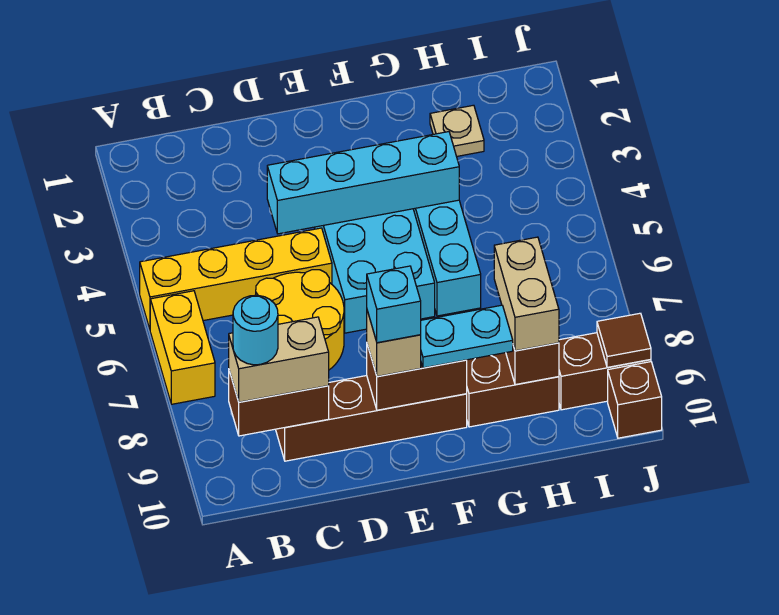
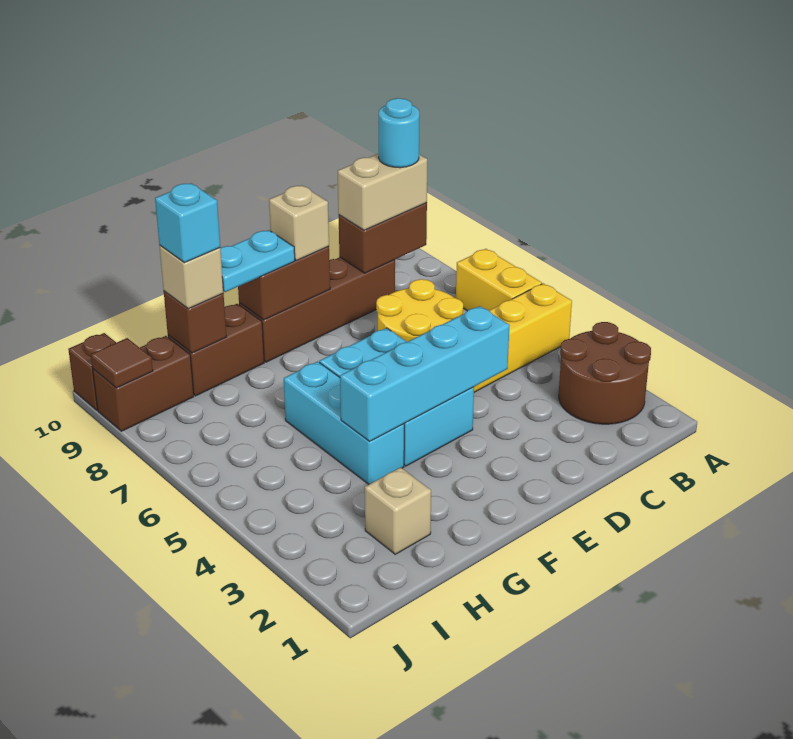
none -> brown 2x2 round brick [559,322,651,424]
cyan 1x1 brick [367,266,421,343] -> cyan 1x1 brick moved to [155,183,220,263]
tan 1x1 plate [430,105,484,156] -> tan 1x1 brick [365,468,431,554]
tan 1x2 brick [494,237,559,351] -> tan 1x1 brick [159,245,223,309]

